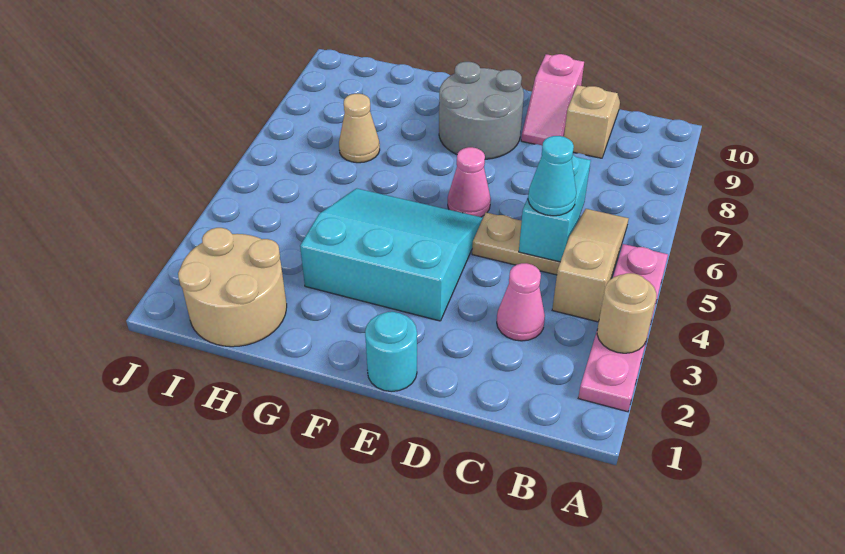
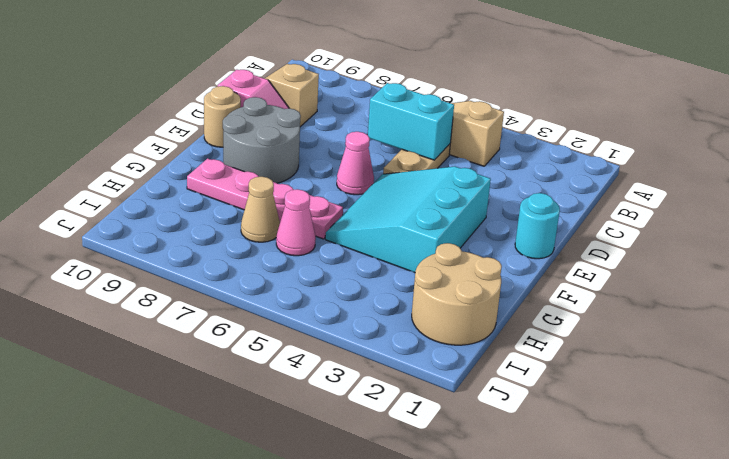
pink 1x4 plate [578,244,668,412] -> pink 1x4 plate moved to [187,158,343,239]
tan 1x1 round brick [597,273,656,353] -> tan 1x1 round brick moved to [204,86,241,147]
pink 1x1 cone [497,263,545,341] -> pink 1x1 cone moved to [276,189,316,256]
cyan 1x1 cone [528,136,576,216] -> none

